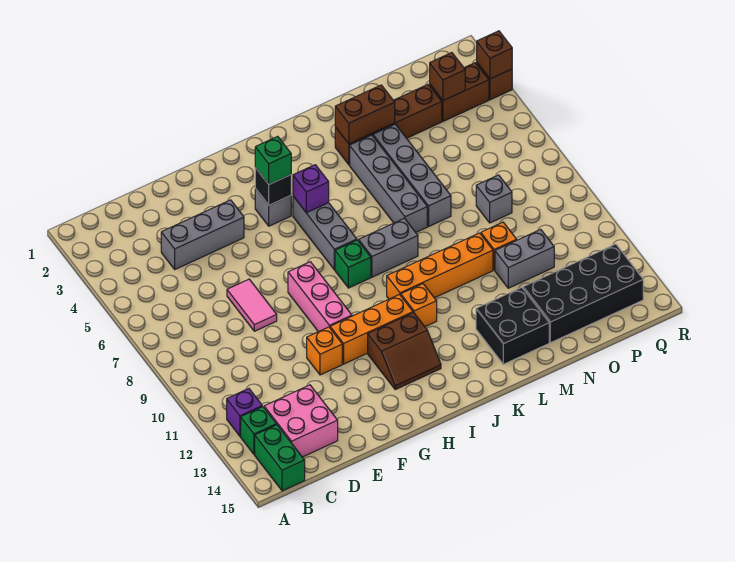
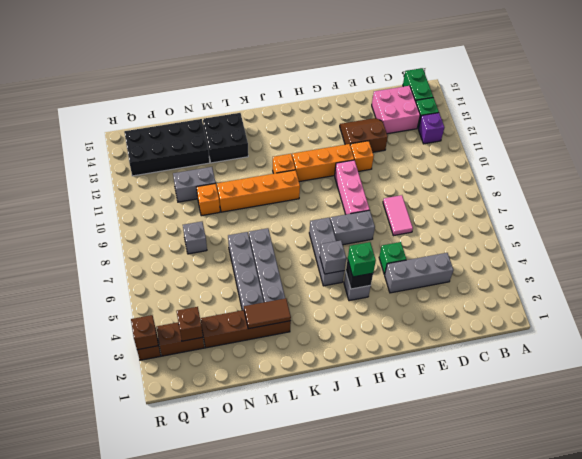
brown 2x2 slope [368,313,441,389] -> brown 2x2 slope moved to [340,118,388,152]
purple 1x1 brick [293,165,329,213] -> grey 1x1 brick [320,240,346,274]
green 1x1 brick [335,240,371,288] -> green 1x1 brick moved to [379,242,406,275]
grey 1x2 brick [359,218,418,277] -> grey 1x2 brick moved to [330,210,375,245]
brown 1x2 brick [335,85,395,144] -> brown 1x2 tile [244,298,291,329]

